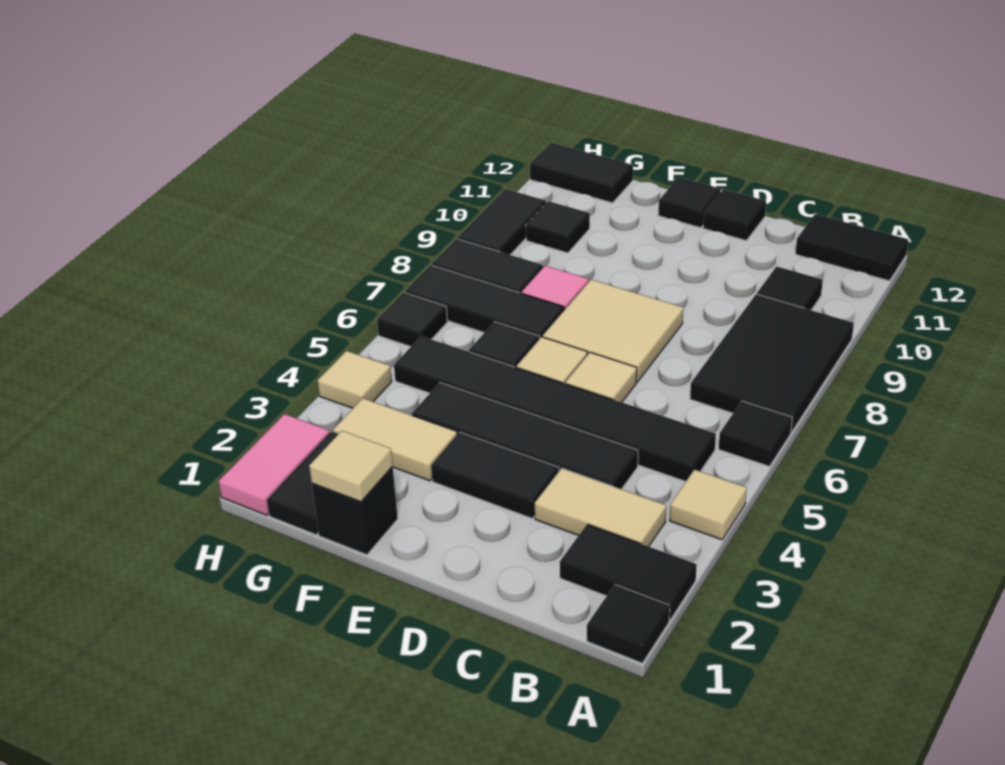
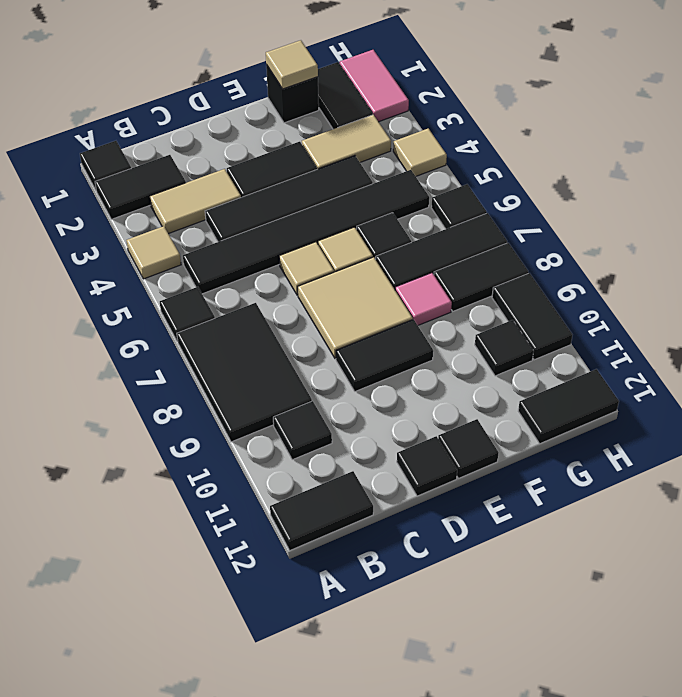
none -> black 1x2 tile [336,319,433,391]

